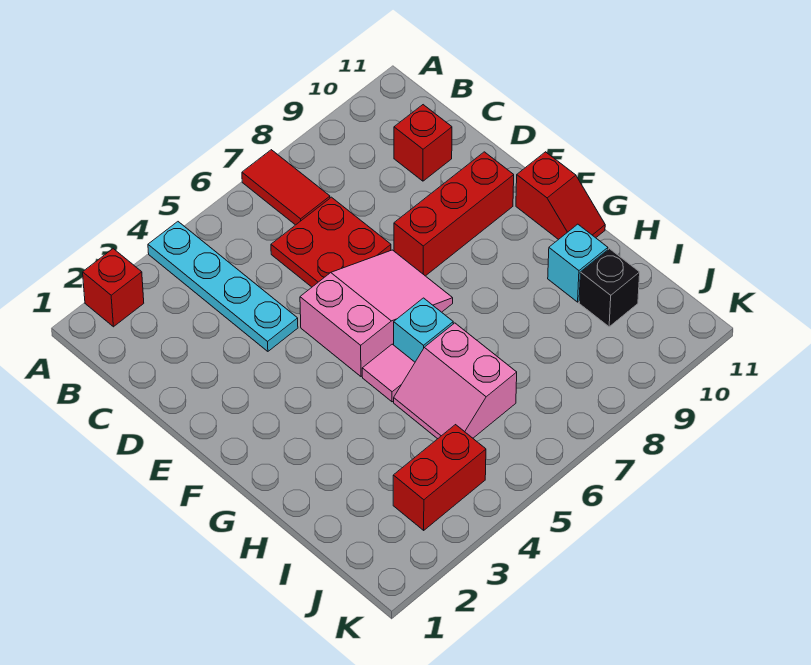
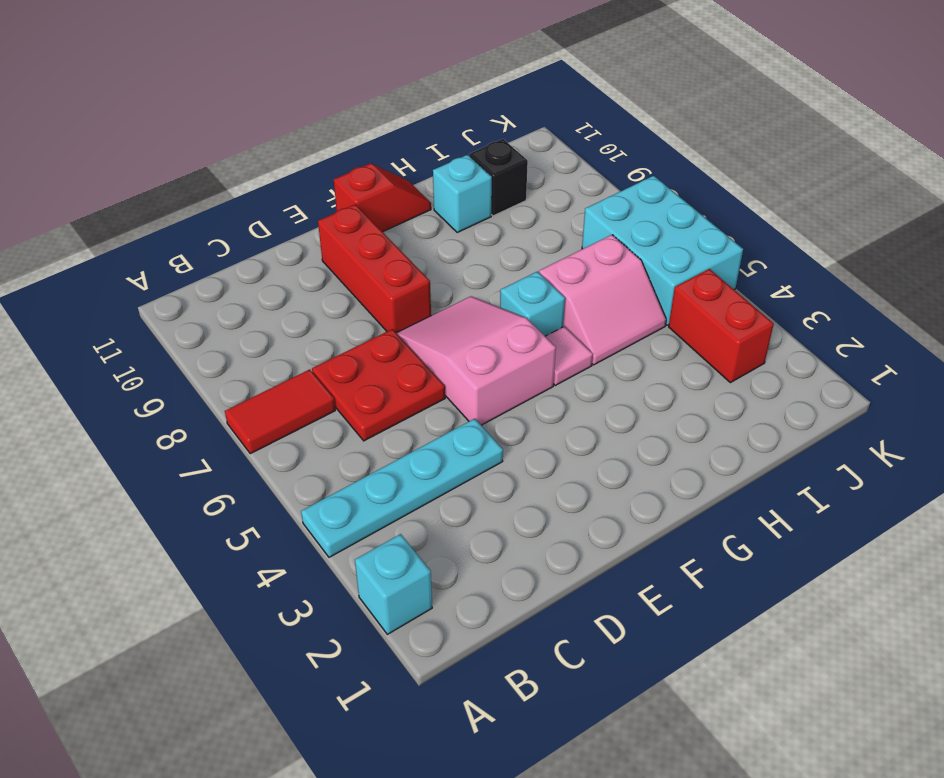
red 1x1 brick [83,249,144,327] -> cyan 1x1 brick [355,534,432,634]
red 1x1 brick [394,105,452,181] -> none
none -> cyan 2x3 brick [582,176,743,325]

